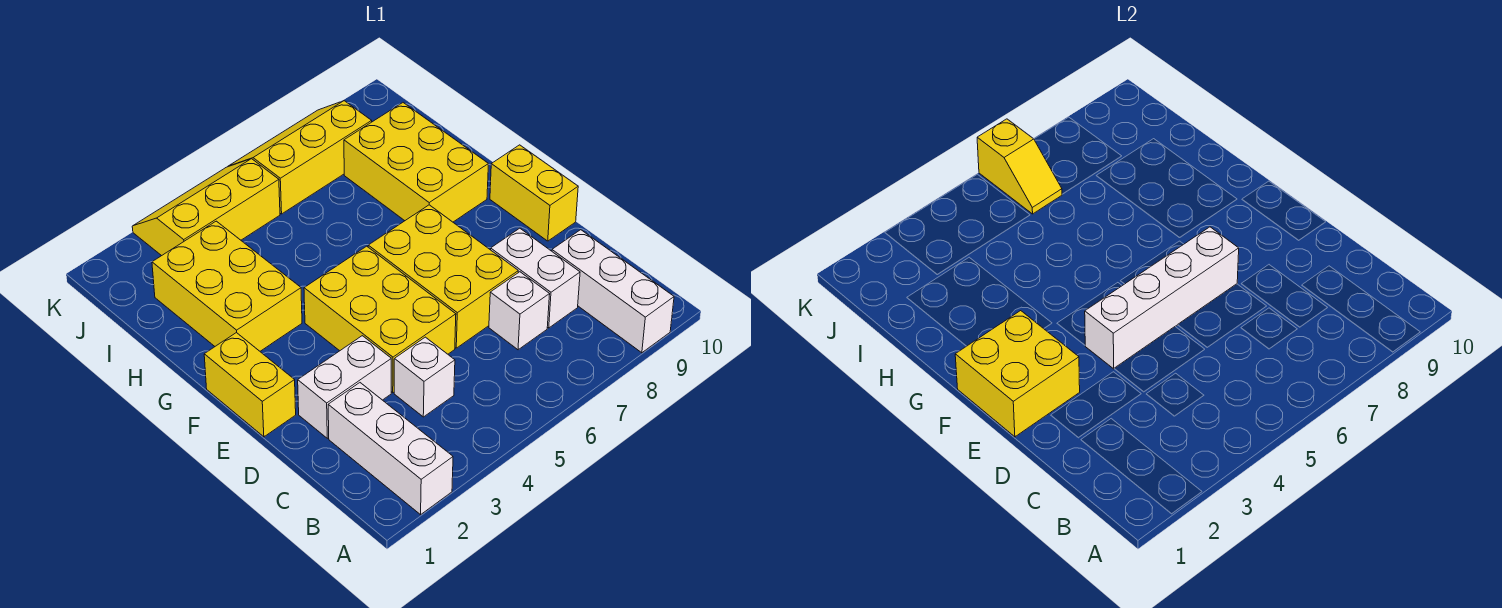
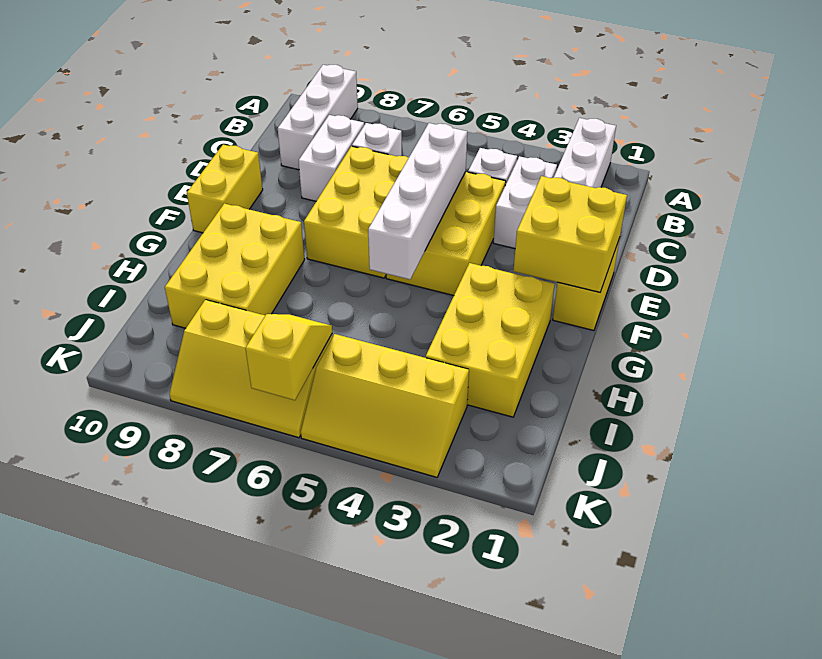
white 1x2 brick [298,336,391,438] -> white 1x2 brick turned to [494,156,557,248]
white 1x4 brick [1085,227,1239,369] -> white 1x4 brick turned to [368,123,467,279]

